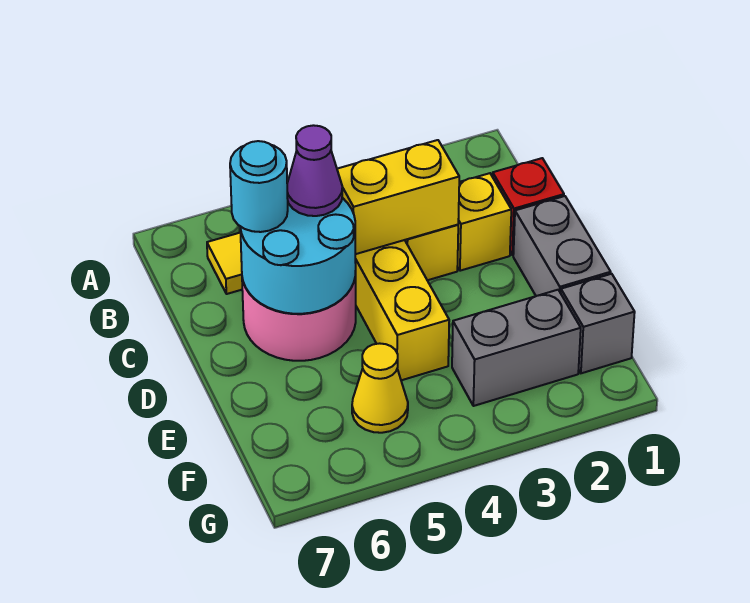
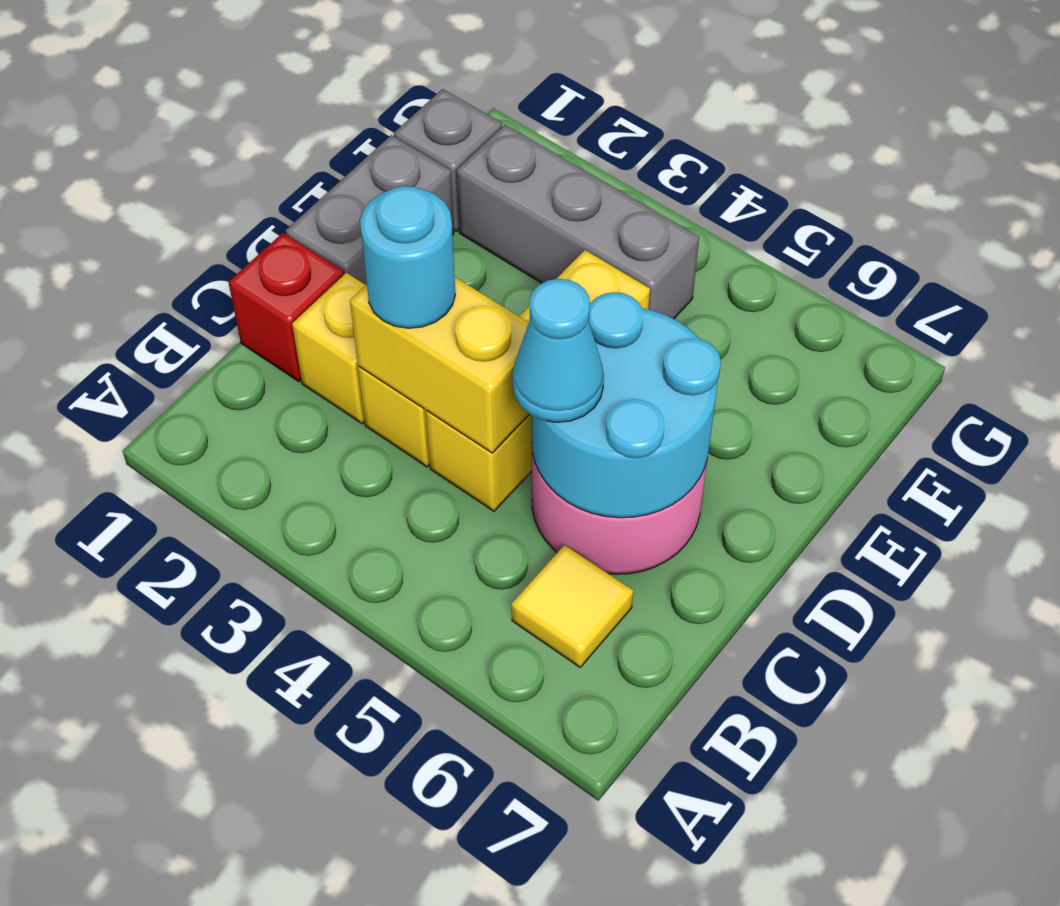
purple 1x1 cone [287,125,342,216] -> cyan 1x1 cone [512,279,604,422]
cyan 1x1 round brick [230,141,288,232] -> cyan 1x1 round brick moved to [360,186,455,328]
grey 1x2 brick [452,290,581,406] -> grey 1x3 brick [457,125,699,319]
yellow 1x1 cone [352,343,408,433] -> none

